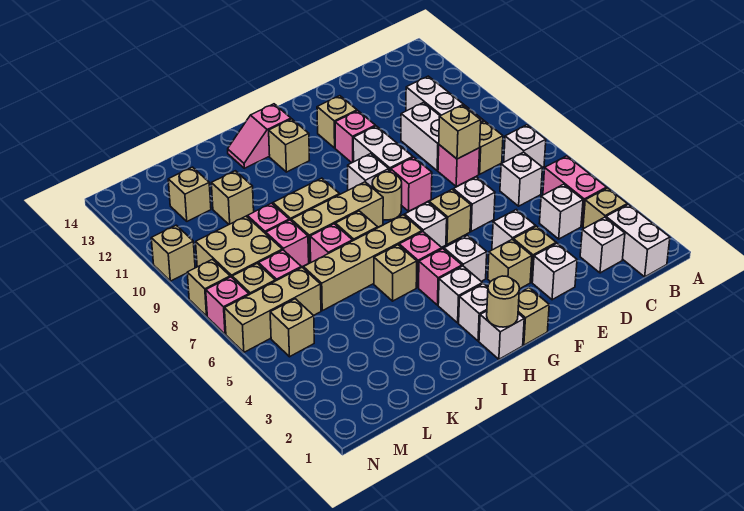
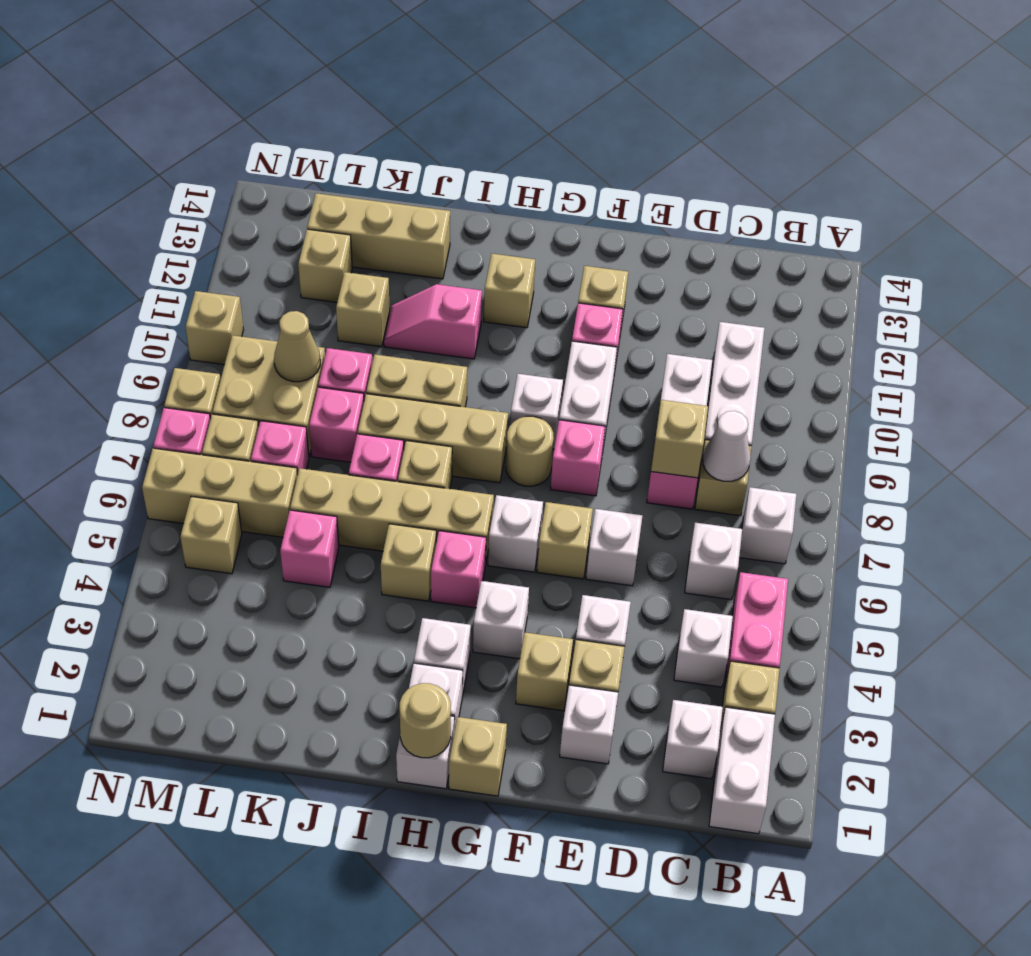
none -> white 1x1 cone [703,411,751,481]
pink 1x1 brick [419,249,462,305] -> pink 1x1 brick moved to [280,510,339,587]
pink 1x2 slope [228,104,291,168] -> pink 1x2 slope moved to [384,284,482,359]
none -> tan 1x3 brick [307,193,450,279]
none -> tan 1x1 cone [274,311,320,382]

